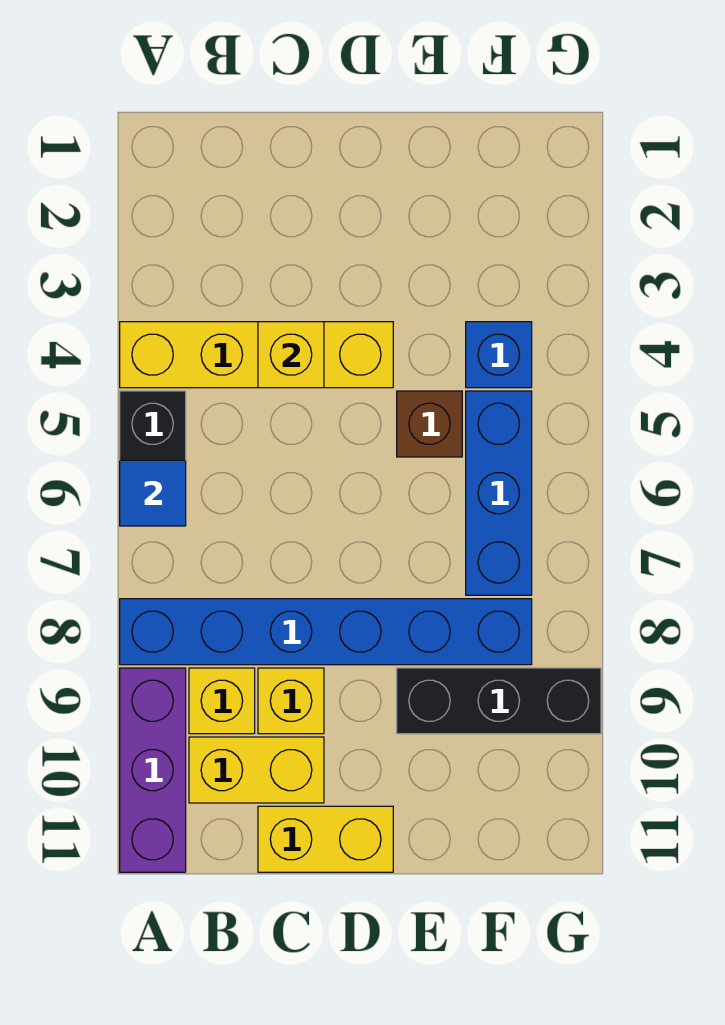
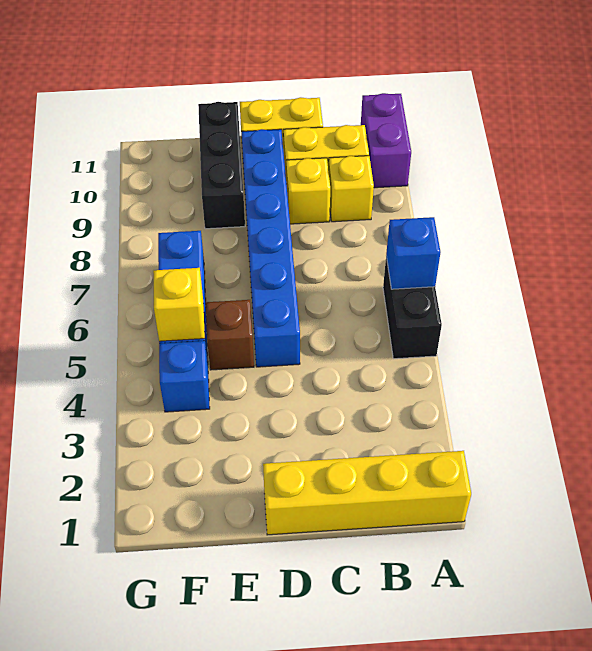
yellow 1x4 brick [120,322,393,388] -> yellow 1x4 brick moved to [263,451,471,535]
blue 1x1 tile [120,460,186,526] -> blue 1x1 brick [386,217,441,289]
blue 1x6 brick [120,599,532,665] -> blue 1x6 brick turned to [242,129,300,367]
purple 1x3 brick [120,668,186,872] -> purple 1x2 brick [361,93,411,188]
yellow 1x1 brick [258,322,324,388] -> yellow 1x1 brick moved to [153,268,205,342]
black 1x3 brick [397,668,601,734] -> black 1x3 brick turned to [198,102,245,229]

